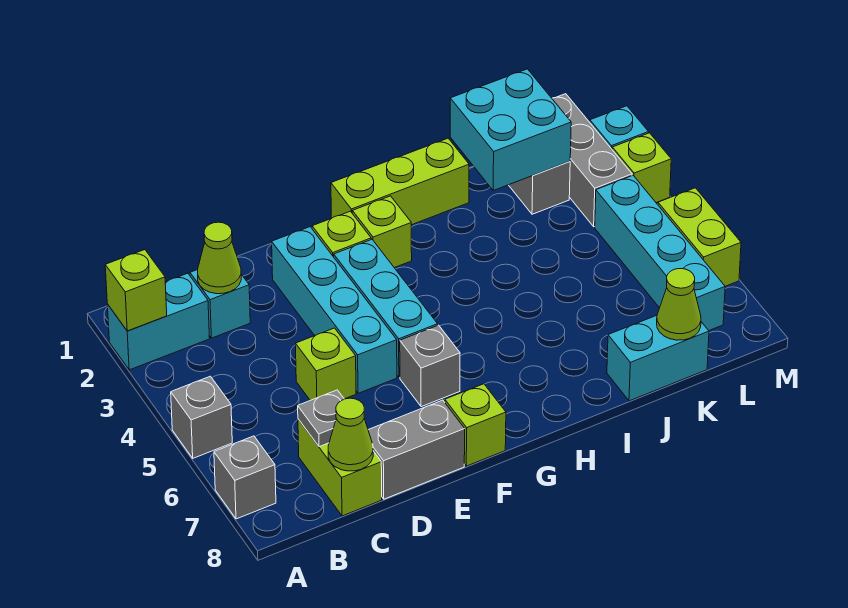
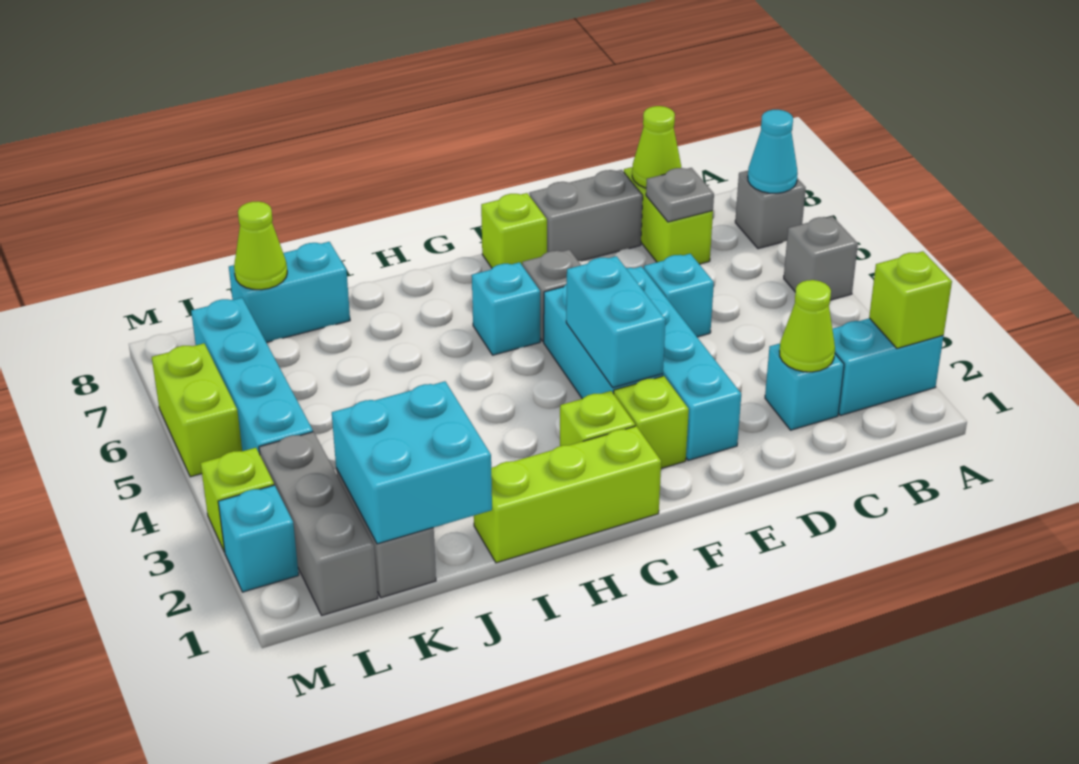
none -> cyan 1x1 cone [748,110,798,193]
lime 1x1 brick [296,328,356,400] -> cyan 1x1 brick [644,254,714,337]
none -> cyan 1x2 brick [566,256,665,388]
none -> cyan 1x1 brick [472,262,540,355]

